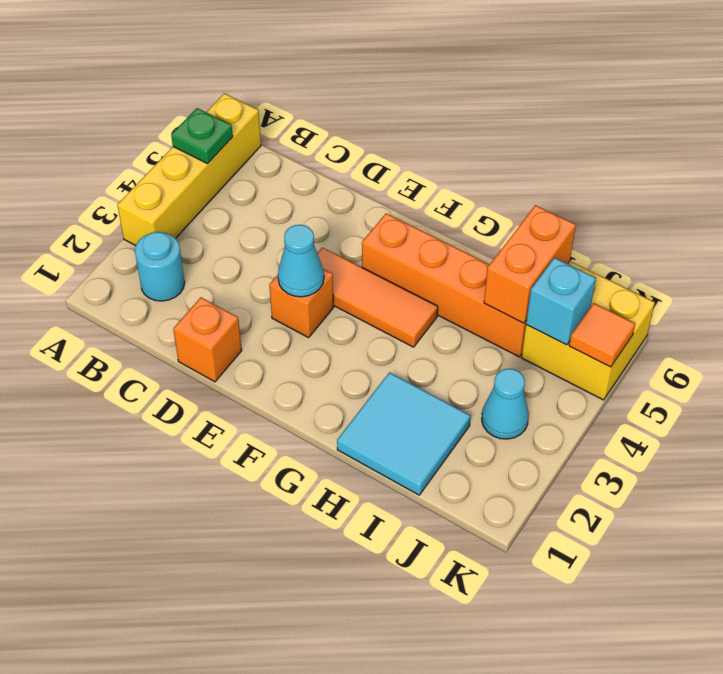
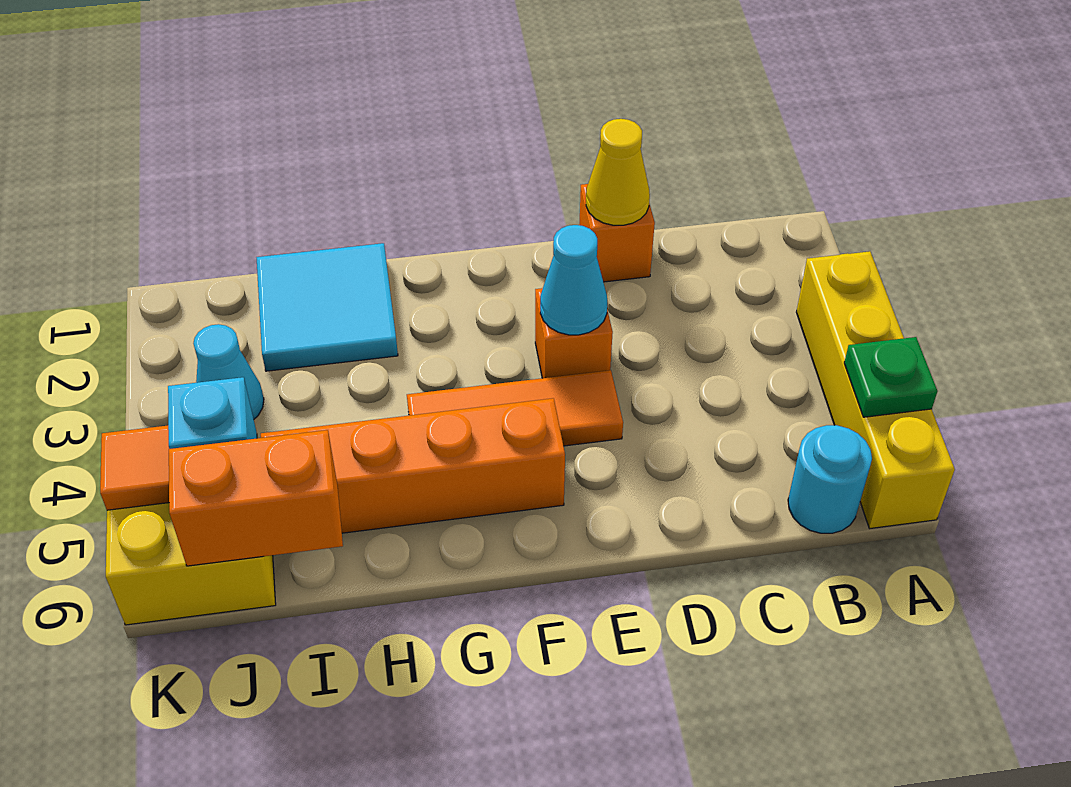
cyan 1x1 round brick [135,232,185,301] -> cyan 1x1 round brick moved to [788,425,872,533]
none -> yellow 1x1 cone [586,119,650,225]
orange 1x2 brick [484,205,576,323] -> orange 1x2 brick turned to [169,430,343,566]

